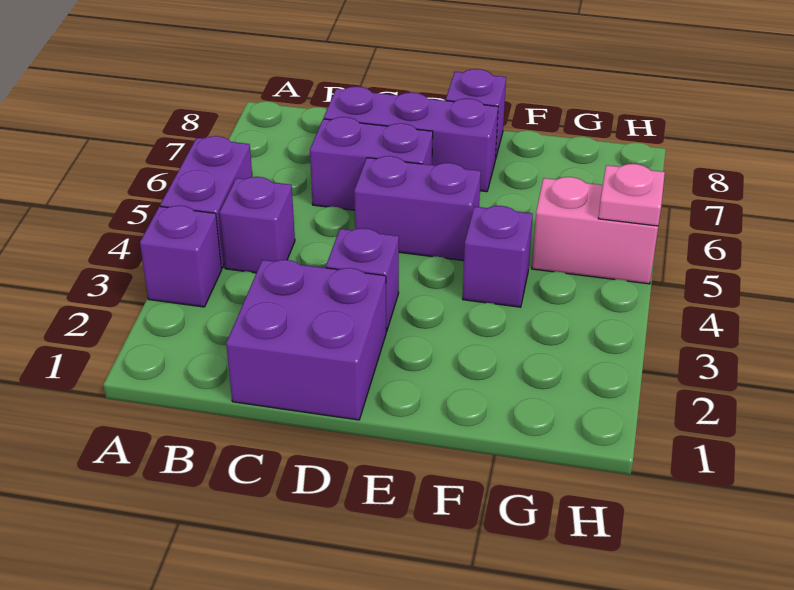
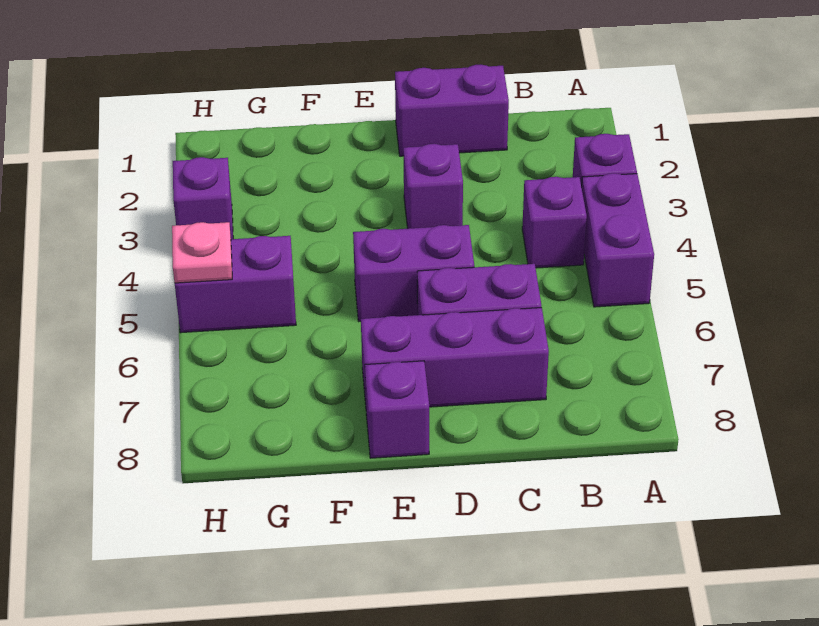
purple 2x2 brick [226,260,387,420] -> purple 1x2 brick [395,65,509,156]
purple 1x1 brick [463,206,533,307] -> purple 1x1 brick moved to [173,157,233,239]
pink 1x2 brick [532,177,658,284] -> purple 1x2 brick [175,236,296,333]

